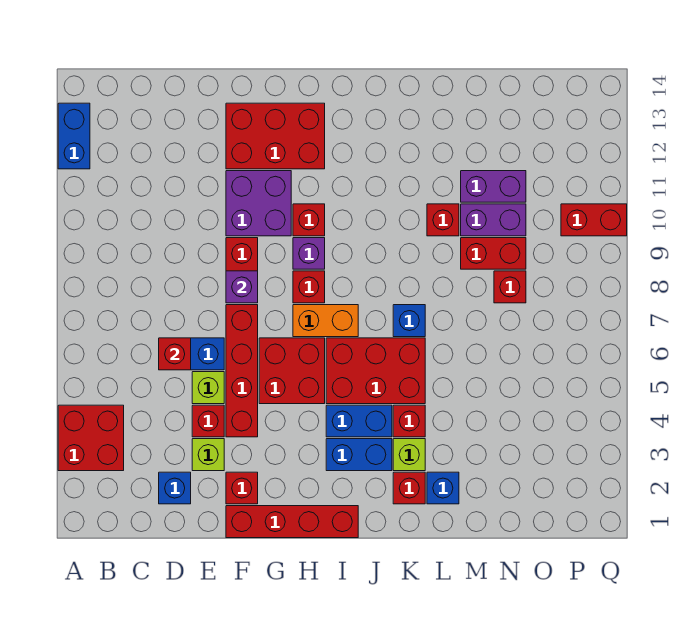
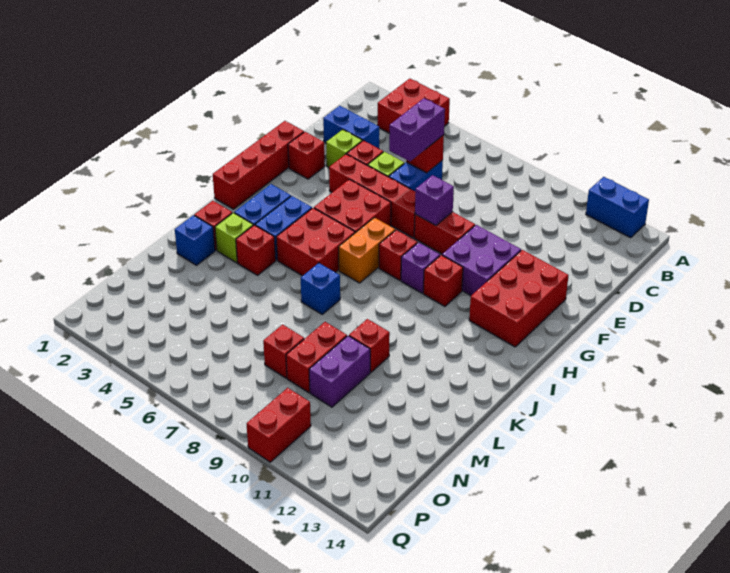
blue 1x1 brick [159,472,191,504] -> blue 1x2 brick [323,106,379,148]
red 2x3 brick [326,338,425,404] -> red 2x2 brick [276,208,355,276]
purple 1x2 brick [461,171,526,202] -> purple 1x2 brick moved to [389,98,445,161]

